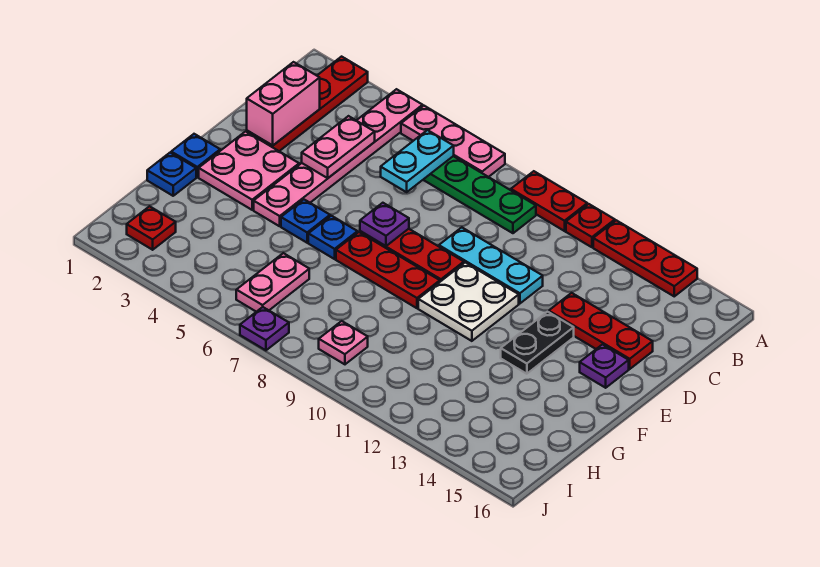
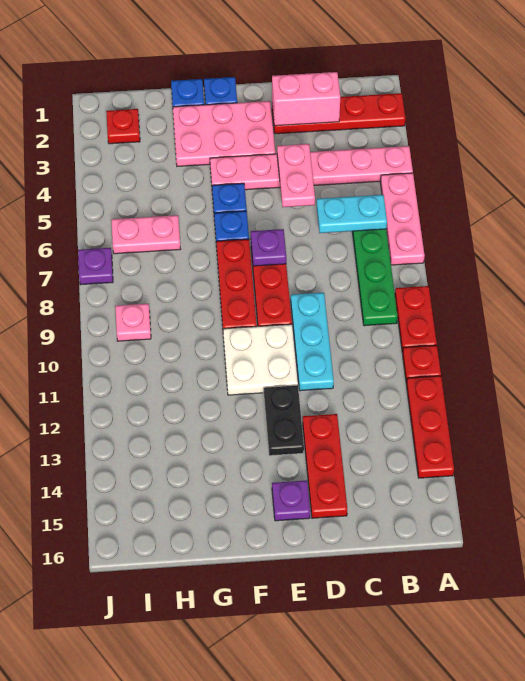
pink 1x2 plate [302,116,375,178] -> pink 1x2 plate turned to [277,144,315,207]
pink 2x2 plate [199,131,299,210] -> pink 2x3 plate [173,101,275,166]
black 1x2 plate [501,312,574,374] -> black 1x2 plate turned to [264,385,304,456]

